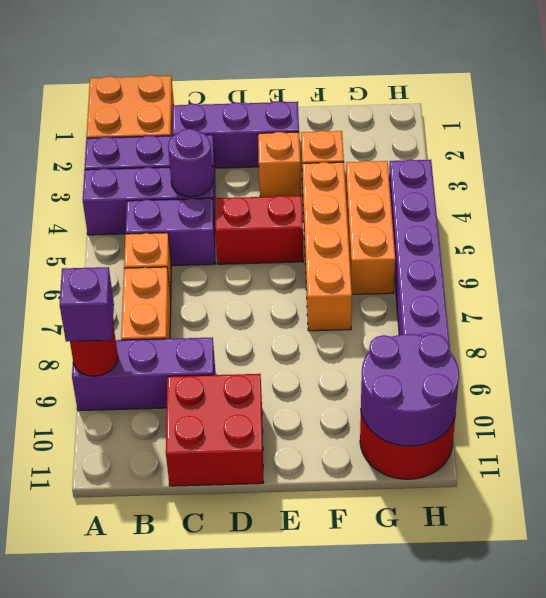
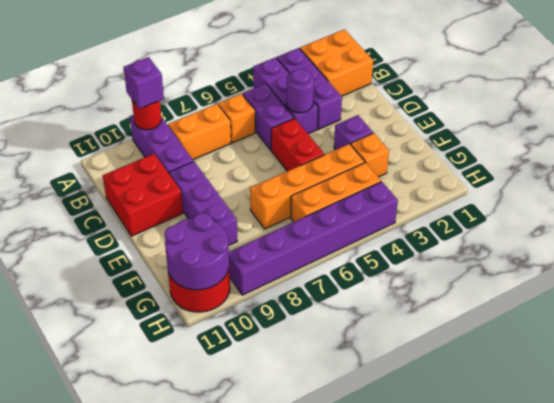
purple 1x3 brick [172,101,299,168] -> purple 1x3 brick moved to [169,161,237,246]
orange 1x1 brick [258,132,301,197] -> purple 1x1 brick [334,115,373,150]

